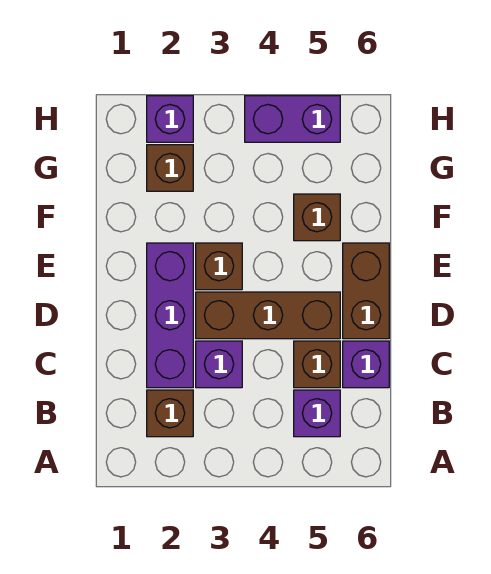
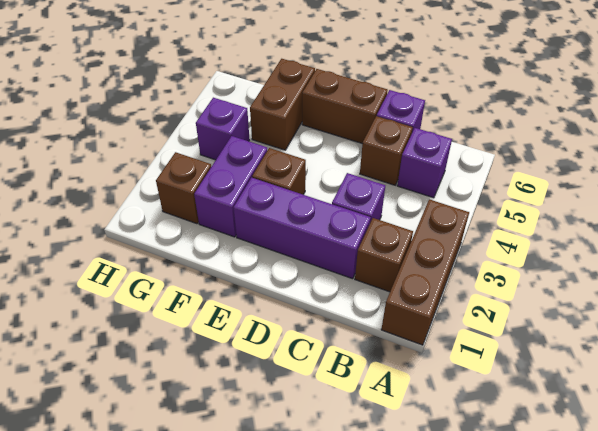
brown 1x3 brick [196,292,340,339] -> brown 1x3 brick moved to [381,199,469,345]
brown 1x1 brick [294,194,340,241] -> brown 1x2 brick [250,59,315,150]
purple 1x1 brick [147,96,193,142] -> purple 1x1 brick moved to [196,98,250,160]
purple 1x2 brick [245,96,340,142] -> purple 1x2 brick moved to [194,136,267,237]

